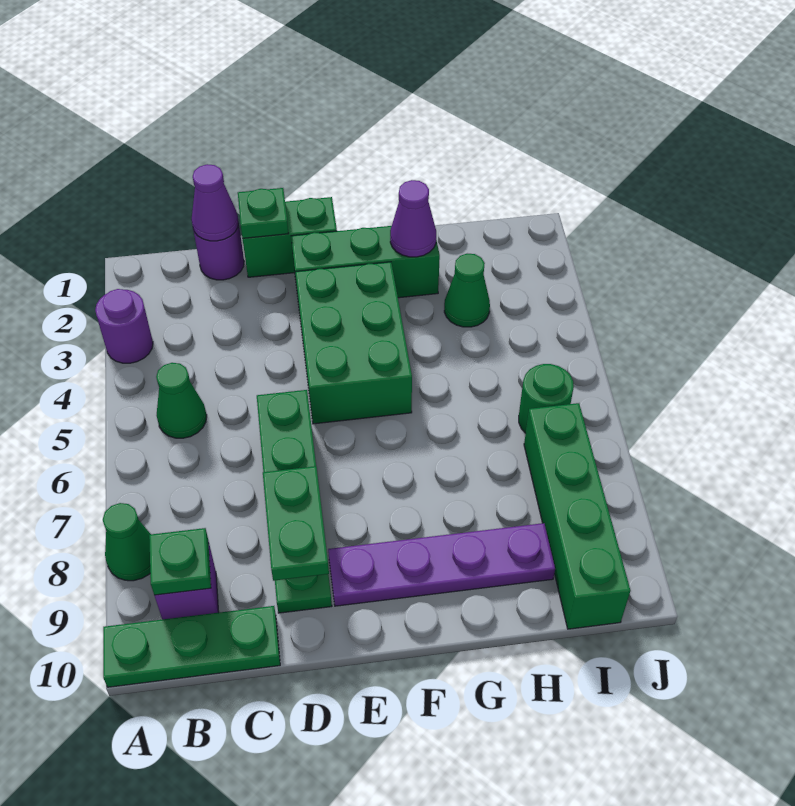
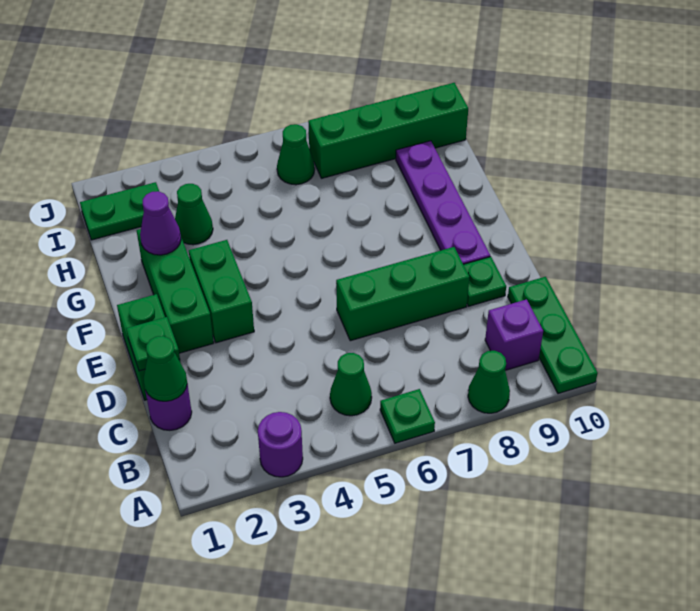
green 1x1 plate [149,528,211,595] -> green 1x1 plate moved to [380,389,435,443]
purple 1x1 cone [191,164,239,241] -> green 1x1 cone [144,336,187,401]
green 1x2 plate [263,466,329,581] -> green 1x2 plate moved to [80,182,159,240]
green 2x3 brick [296,262,412,424] -> green 1x2 brick [189,240,254,343]
green 1x1 round brick [519,364,574,433] -> green 1x1 cone [277,124,315,185]

